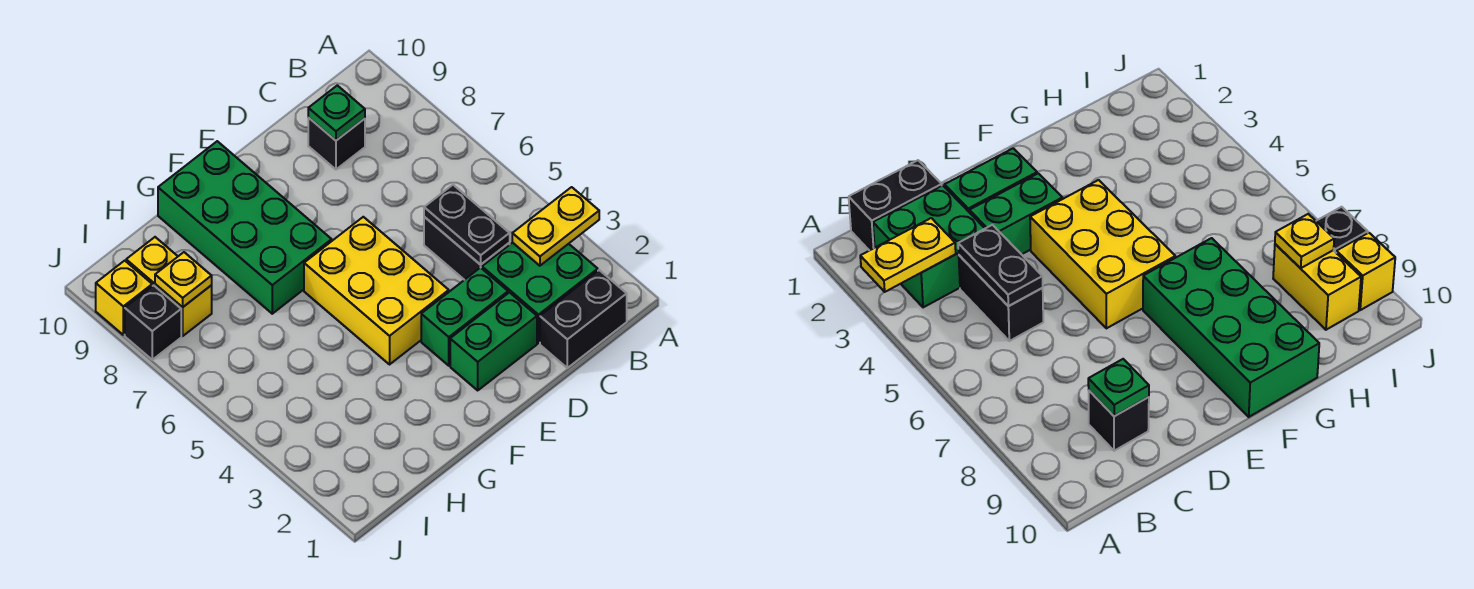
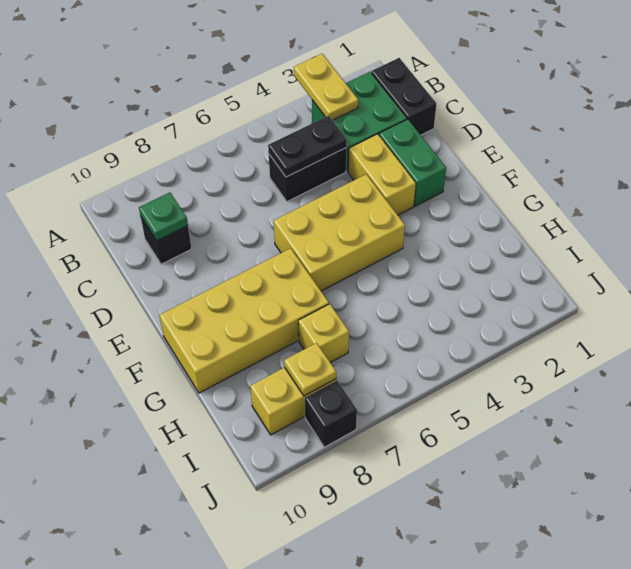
green 1x2 brick [421,267,508,366] -> yellow 1x2 brick [348,134,416,215]
green 2x4 brick [158,141,332,314] -> yellow 2x4 brick [160,248,329,393]
yellow 1x1 brick [96,261,152,335] -> yellow 1x1 brick moved to [298,304,349,363]

